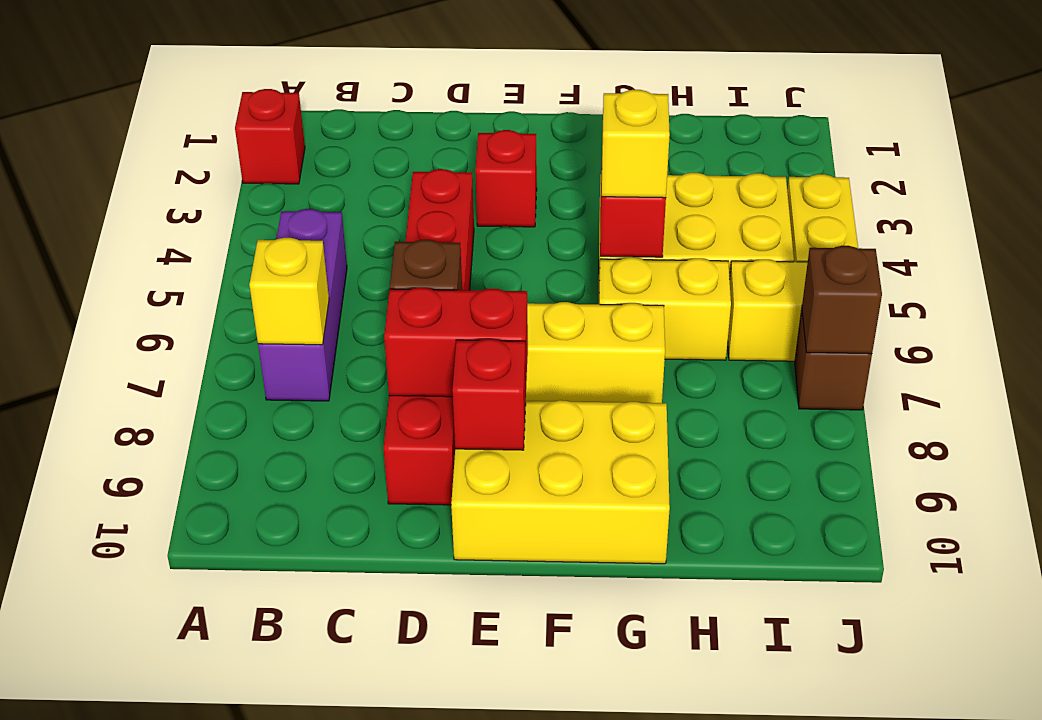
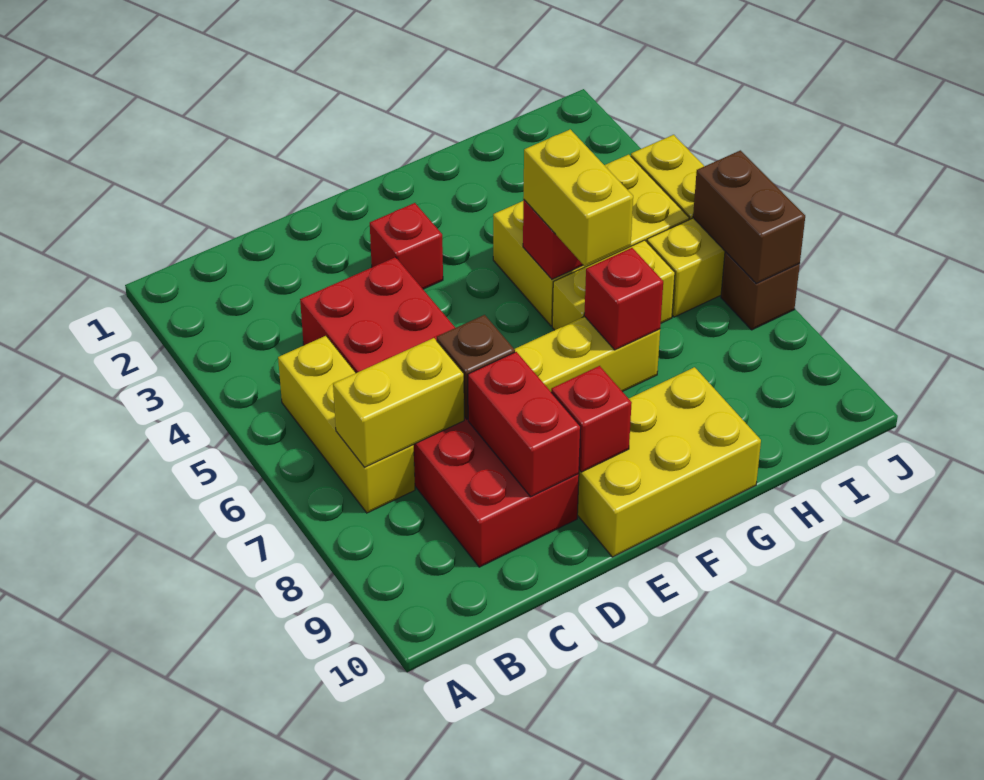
red 1x1 brick [235,89,305,184] -> red 1x1 brick moved to [584,248,663,350]
purple 1x3 brick [258,209,347,401] -> yellow 1x3 brick [278,336,415,513]
yellow 1x1 brick [249,238,329,345] -> yellow 1x2 brick [333,338,464,467]
red 1x6 brick [383,169,474,505] -> red 2x6 brick [300,257,579,567]
red 1x2 brick [384,287,528,397] -> red 1x2 brick turned to [468,352,581,497]
yellow 1x1 brick [602,90,670,198] -> yellow 1x2 brick [523,129,633,266]
brown 1x1 brick [802,246,882,354] -> brown 1x2 brick [693,150,805,283]

